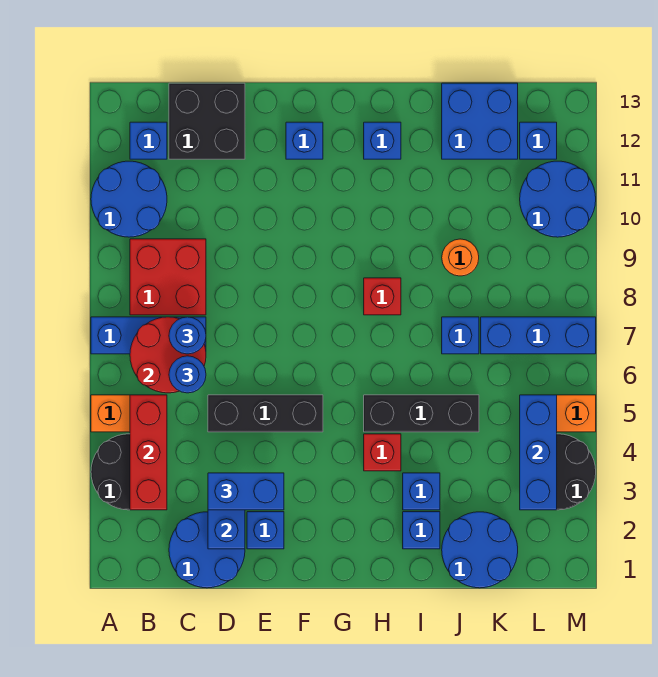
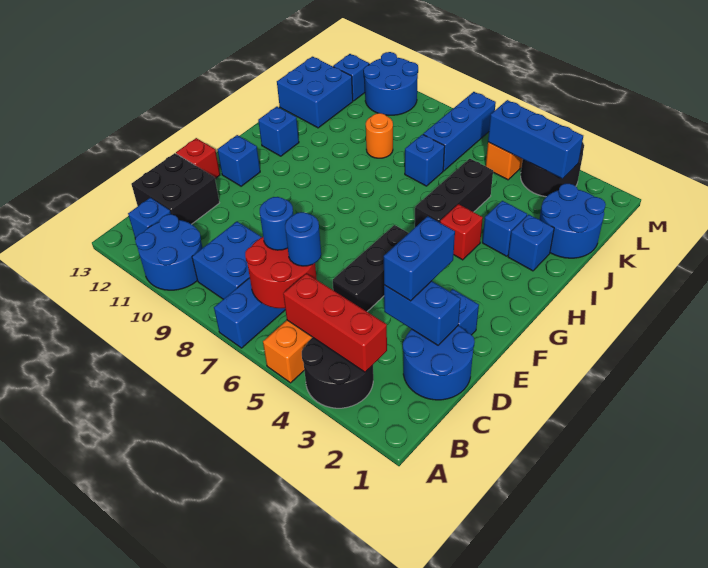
red 2x2 brick [130,239,206,315] -> blue 2x2 brick [192,222,262,299]
red 1x1 brick [364,278,401,315] -> red 1x1 brick moved to [176,138,220,179]

